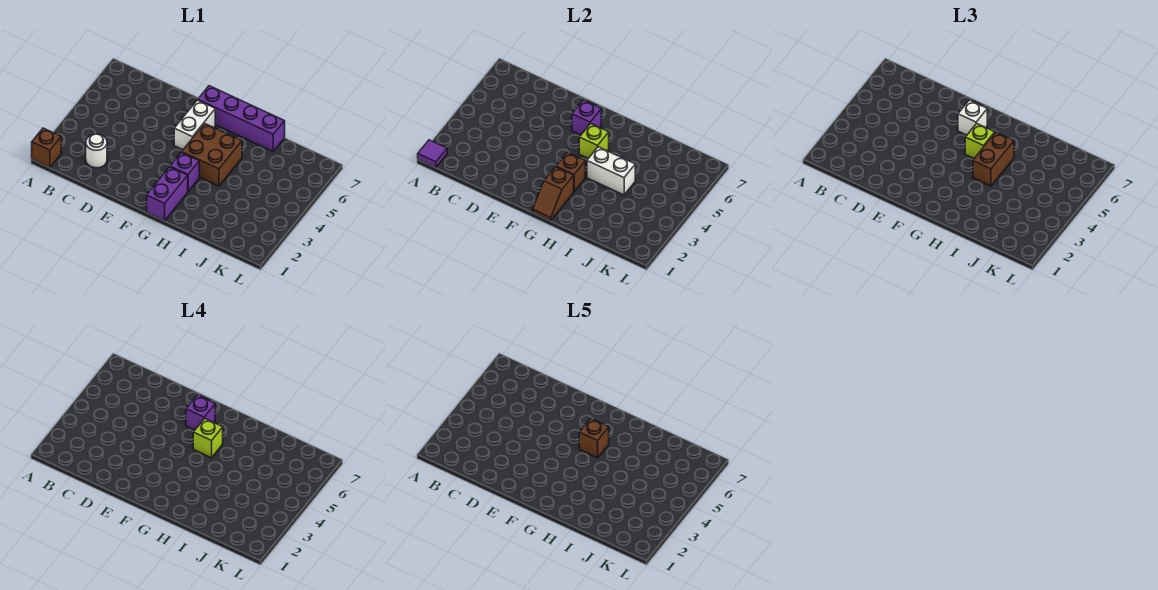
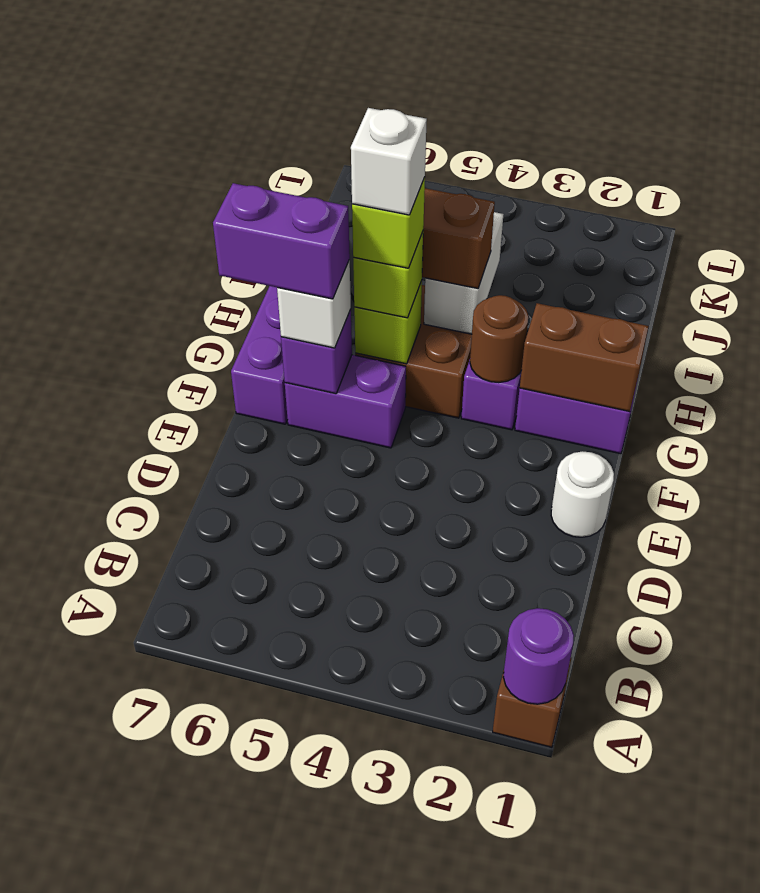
purple 1x1 tile [418,140,447,167] -> purple 1x1 round brick [503,608,574,704]
white 1x1 round brick [86,134,107,168] -> white 1x1 round brick moved to [551,451,614,537]
white 1x2 brick [174,100,215,149] -> purple 1x2 brick [285,355,406,448]
purple 1x1 brick [186,395,215,430] -> purple 1x2 brick [213,183,350,299]
brown 1x2 slope [533,167,574,221] -> brown 1x2 brick [520,303,649,412]
brown 1x1 brick [556,152,585,191] -> brown 1x1 round brick [470,295,528,383]
brown 1x1 brick [579,419,609,458] -> white 1x1 brick [351,108,427,215]

